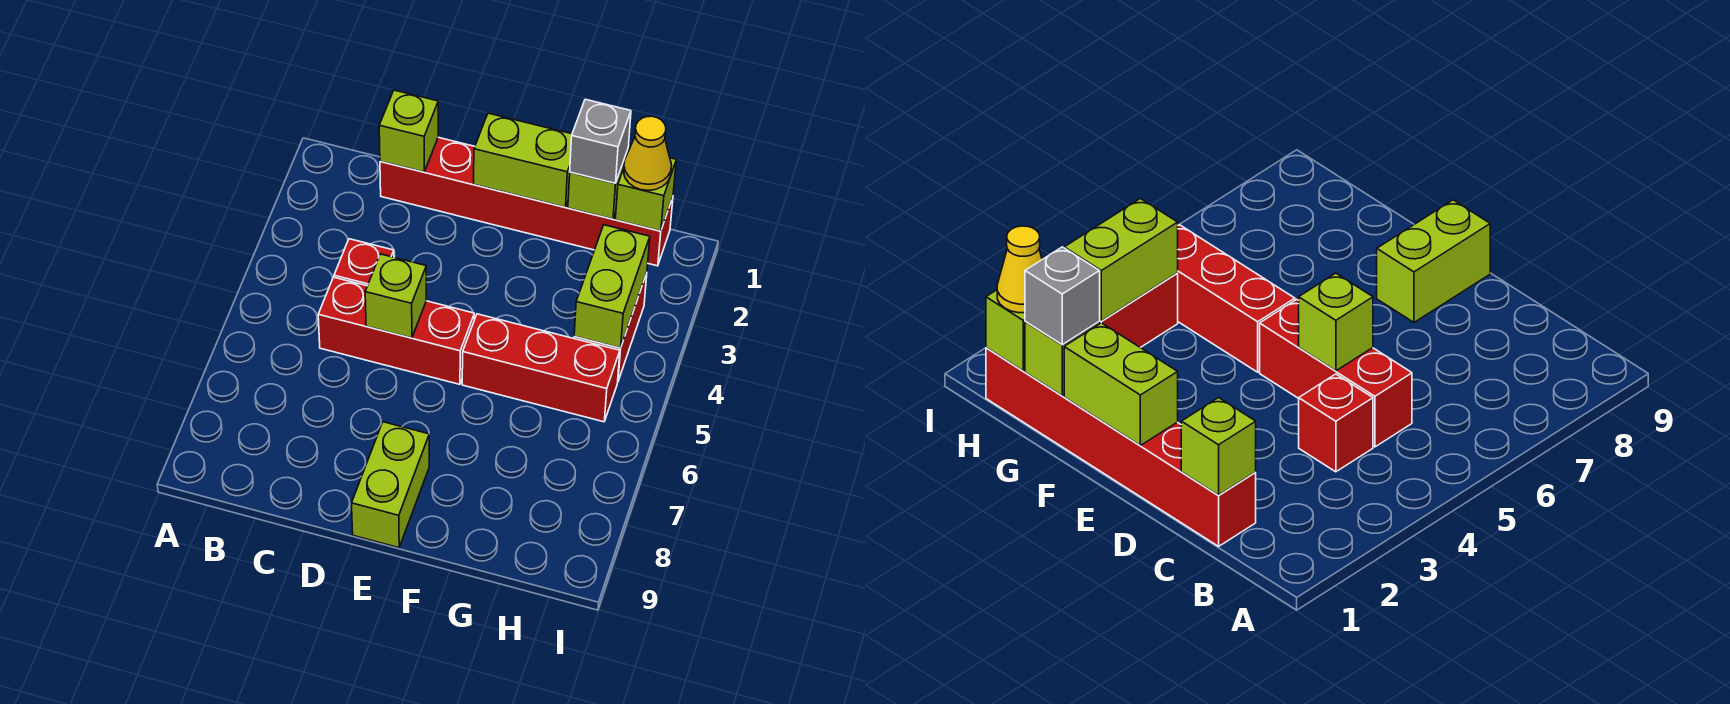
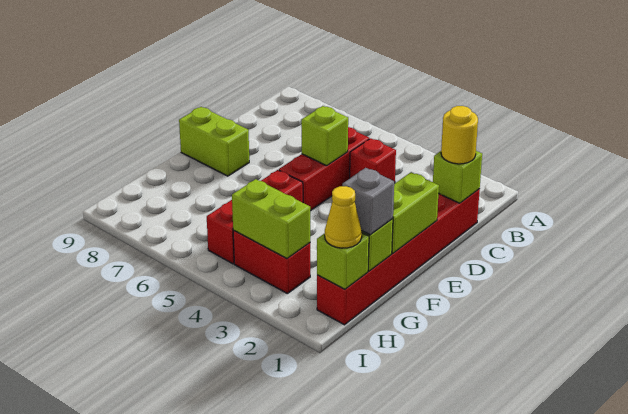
none -> yellow 1x1 round brick [441,106,478,164]

